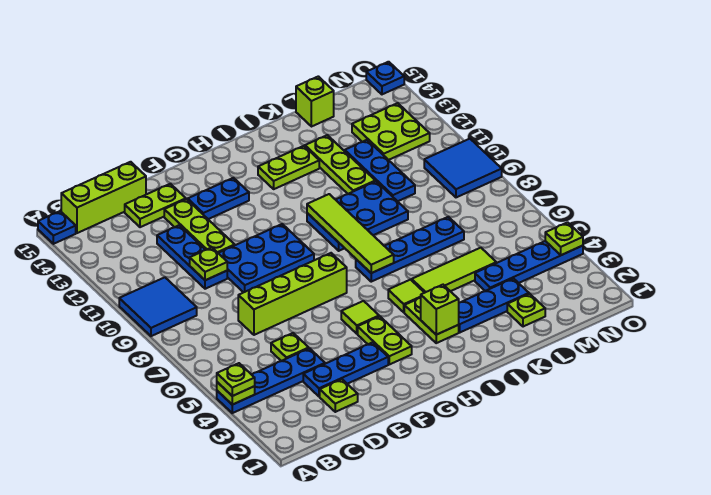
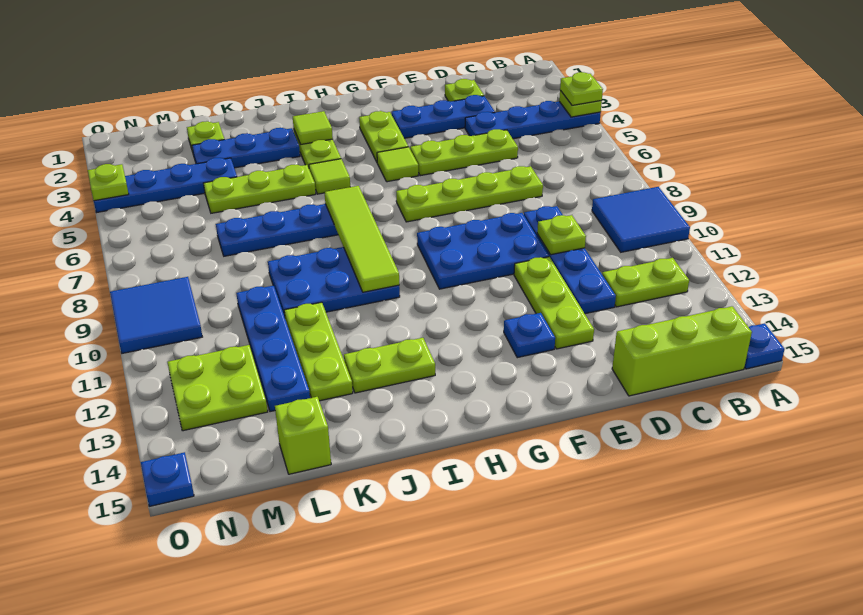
lime 1x1 plate [271,333,309,361] -> lime 1x3 plate [410,129,518,176]
lime 1x4 brick [238,253,347,335] -> lime 1x4 plate [396,166,543,222]
blue 1x3 plate [157,225,227,289] -> blue 1x4 plate [524,206,616,314]
lime 1x2 plate [125,184,186,227] -> lime 1x2 plate moved to [602,258,689,307]
blue 1x2 plate [188,178,249,219] -> blue 1x1 plate [504,313,555,358]
lime 1x1 brick [421,285,459,335] -> lime 1x1 tile [293,111,333,144]
lime 1x3 tile [412,248,496,293] -> lime 1x3 plate [203,164,316,213]
blue 1x3 plate [345,140,415,201] -> blue 1x4 plate [236,286,310,412]

